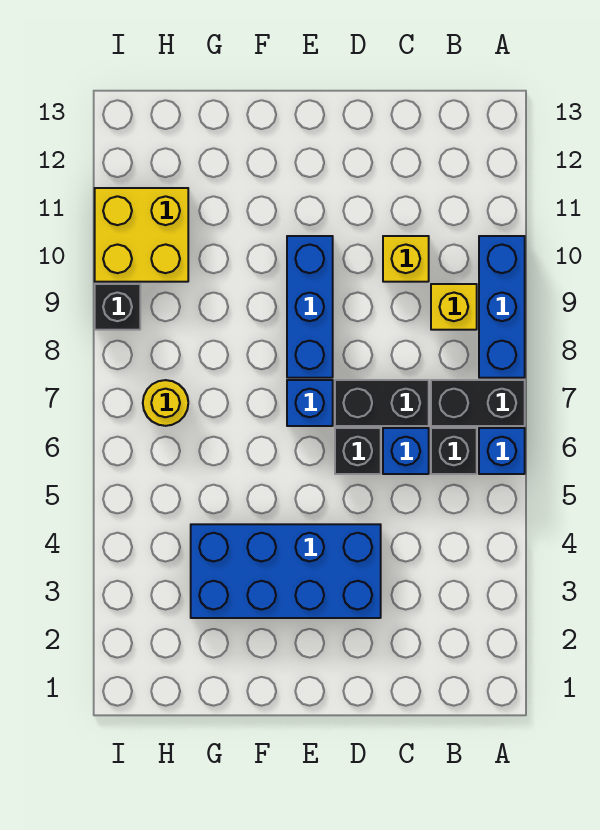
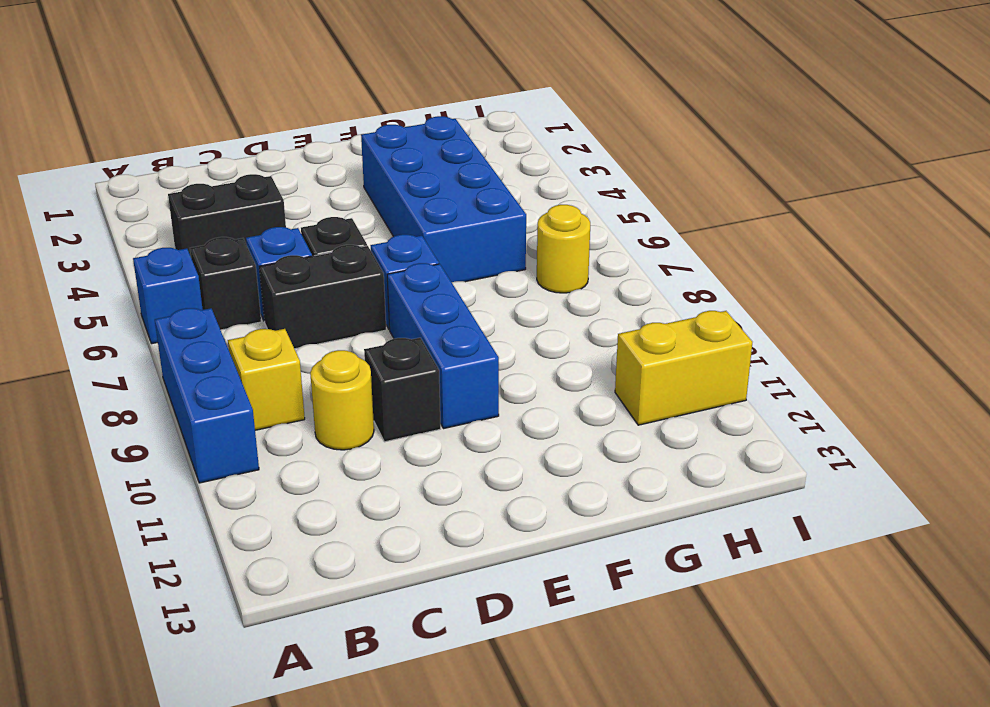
black 1x2 brick [431,380,525,426] -> black 1x2 brick moved to [168,174,286,256]
yellow 1x1 brick [383,236,429,282] -> yellow 1x1 round brick [310,350,374,450]
blue 2x4 brick [191,524,381,618] -> blue 2x4 brick turned to [361,116,526,282]
yellow 2x2 brick [95,188,188,282] -> yellow 1x2 brick [615,311,752,425]
black 1x1 brick [95,284,140,330] -> black 1x1 brick moved to [364,338,441,442]

